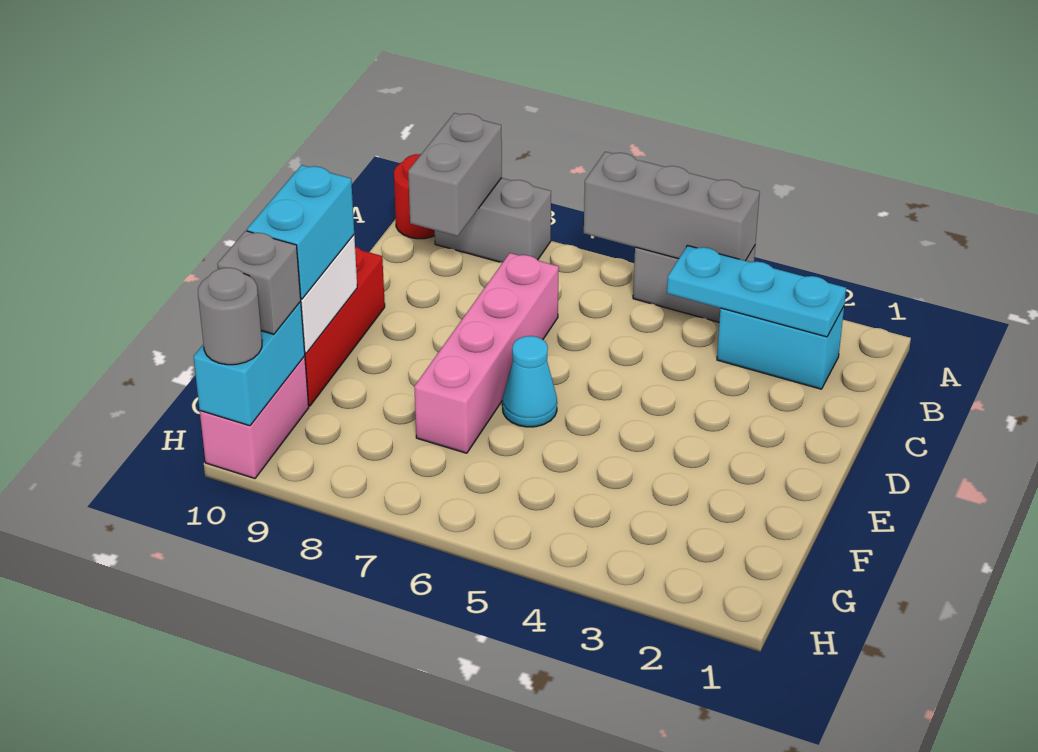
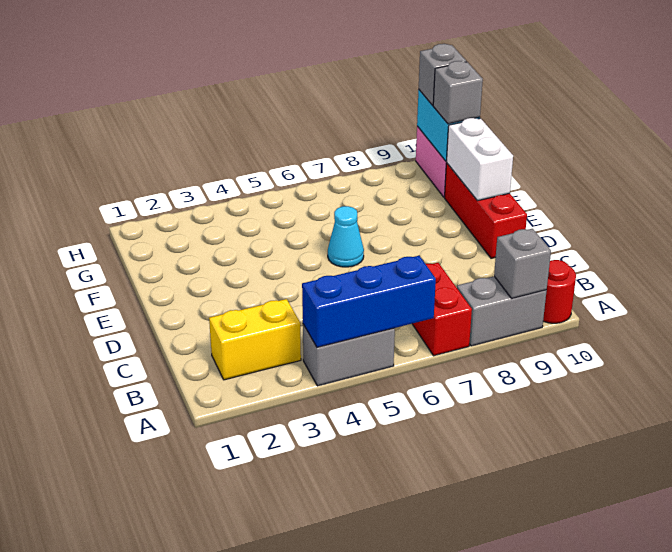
grey 1x3 brick [584,152,760,261] -> blue 1x3 brick [302,256,436,347]
none -> red 1x2 brick [412,263,472,356]
grey 1x2 brick [408,113,502,236] -> grey 1x1 brick [494,229,551,298]
cyan 1x2 brick [717,307,844,389] -> yellow 1x2 brick [209,299,301,380]
cyan 1x3 plate [667,245,846,337] -> none
pink 1x4 brick [414,253,559,453] -> none
cyan 1x2 brick [247,165,354,299] -> none
grey 1x1 round brick [198,268,262,365] -> grey 1x1 brick [419,44,467,105]

